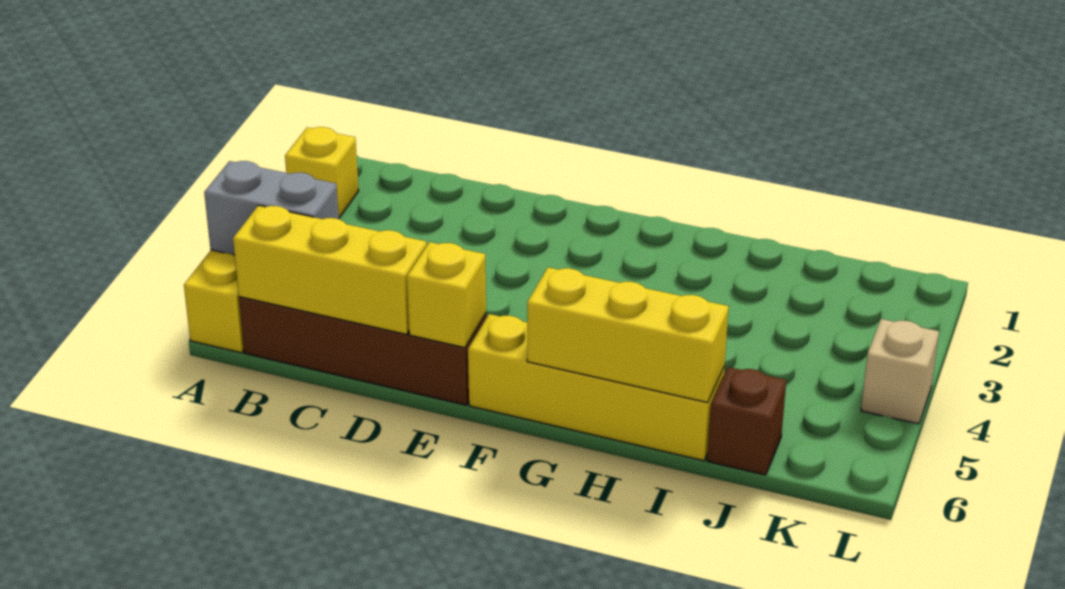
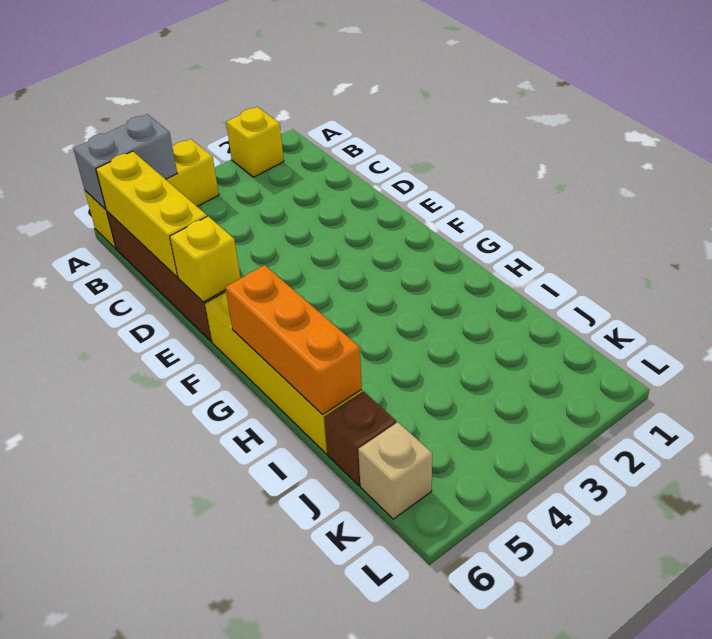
grey 1x2 brick [204,161,339,255] -> grey 1x2 brick turned to [73,114,177,209]
yellow 1x3 brick [527,267,729,403] -> orange 1x3 brick [225,265,362,415]
tan 1x1 brick [861,319,939,424] -> tan 1x1 brick moved to [358,422,432,519]

